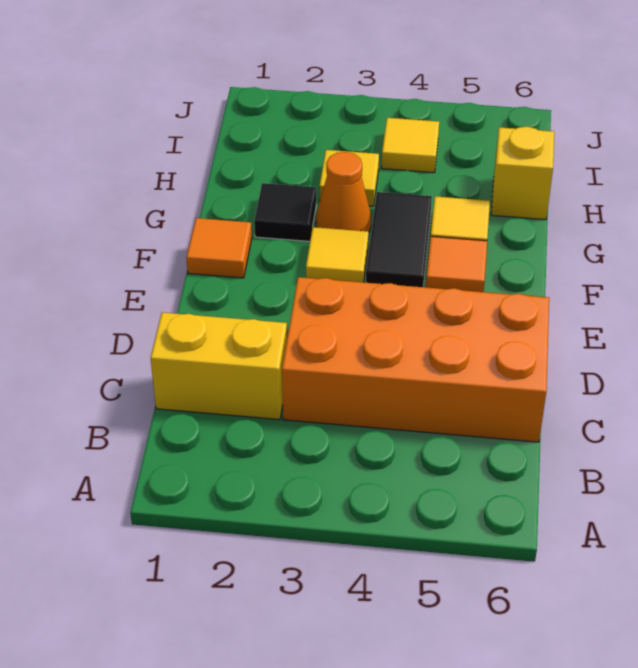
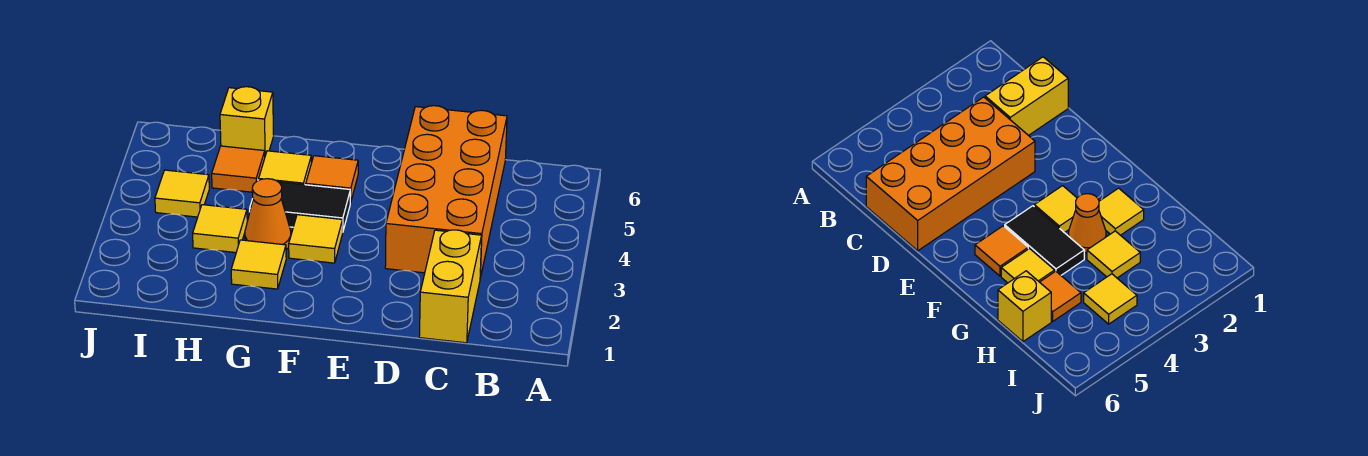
orange 1x1 tile [186,218,252,278] -> orange 1x1 tile moved to [212,146,265,192]
black 1x1 tile [254,183,316,241] -> yellow 1x1 tile [231,240,286,289]

